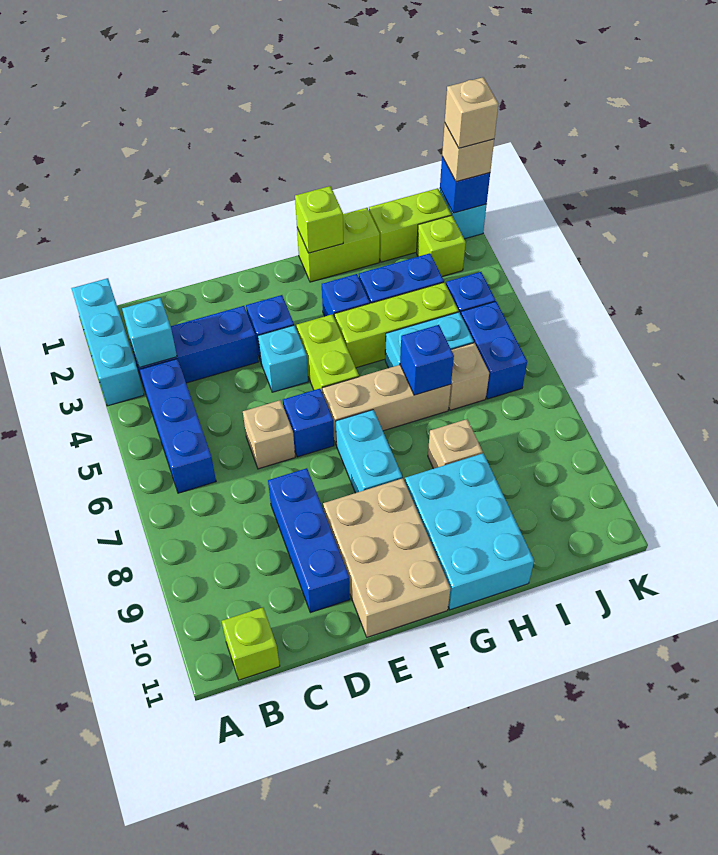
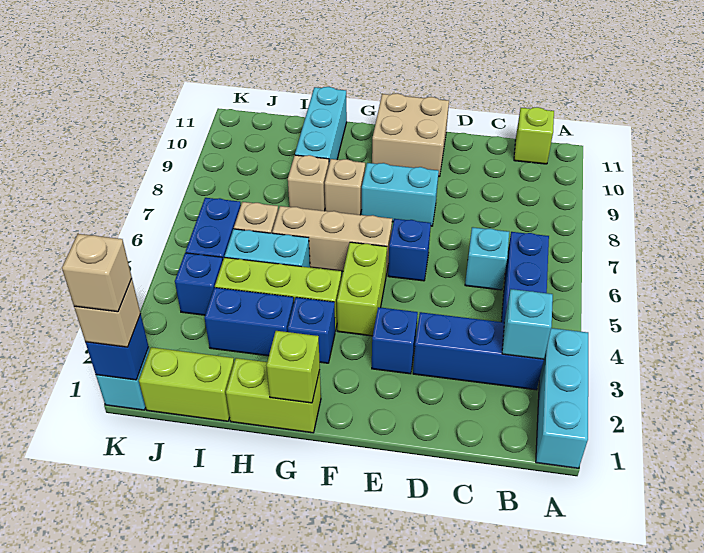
tan 1x1 brick [243,400,295,469] -> tan 1x1 brick moved to [325,159,365,215]
blue 1x3 brick [268,468,350,613] -> none
cyan 1x1 brick [258,325,308,392] -> cyan 1x1 brick moved to [465,227,509,290]
tan 2x3 brick [323,478,450,637] -> tan 2x2 brick [372,93,449,177]
cyan 1x2 brick [336,410,402,493] -> cyan 1x2 brick turned to [361,163,439,226]
cyan 2x3 brick [405,453,534,610] -> cyan 1x3 brick [295,87,347,163]
blue 1x1 brick [400,325,454,395] -> none
lime 1x1 brick [417,215,466,276] -> none

